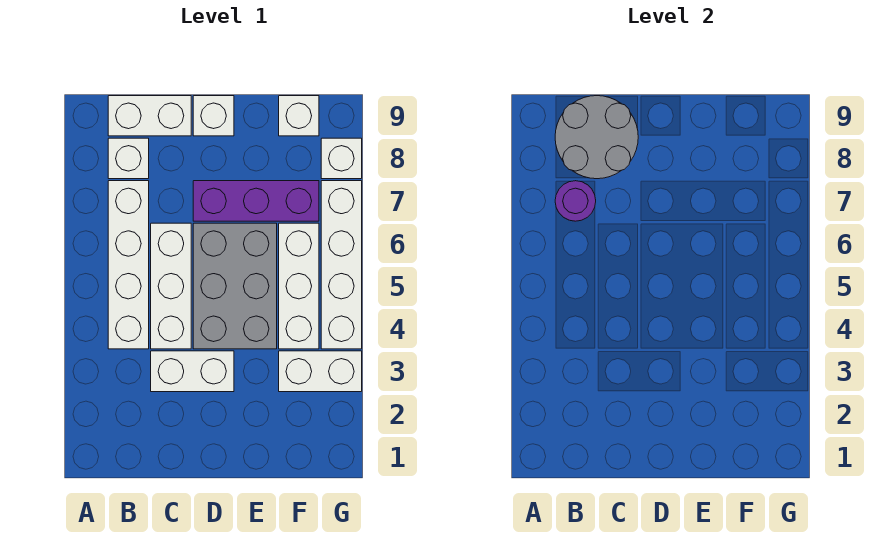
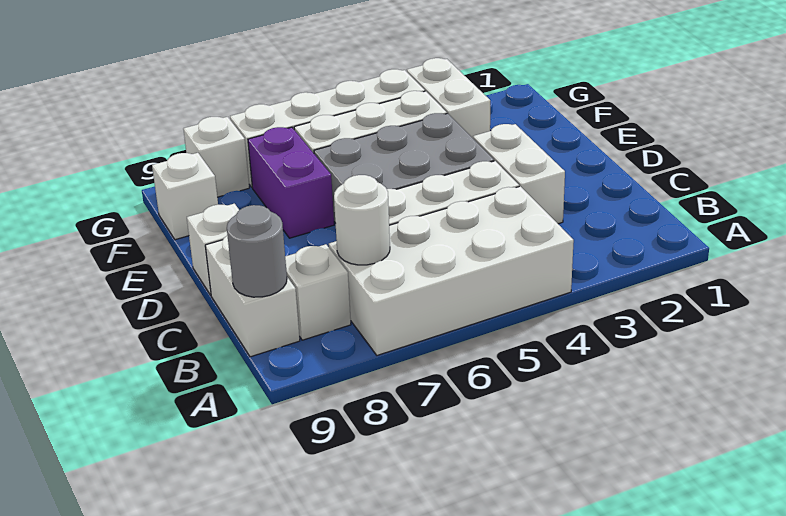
white 1x4 brick [108,181,149,349] -> white 2x4 brick [329,186,574,355]
purple 1x1 round brick [555,181,596,221] -> white 1x1 round brick [334,175,390,265]
grey 2x2 round brick [555,96,638,179] -> grey 1x1 round brick [227,205,287,297]
purple 1x3 brick [193,181,319,221] -> purple 1x2 brick [248,127,334,238]

